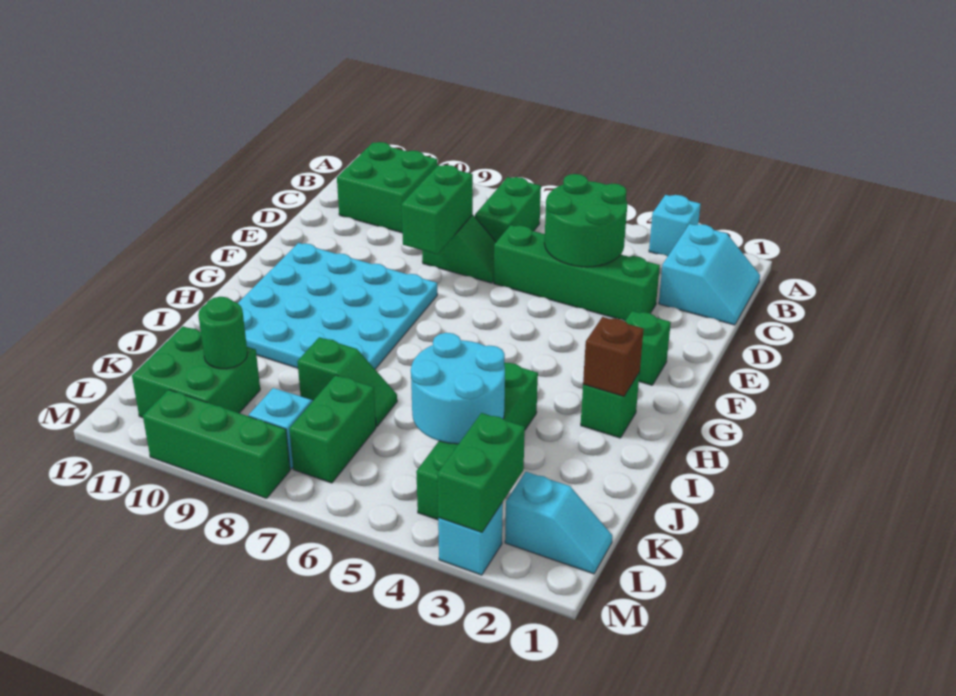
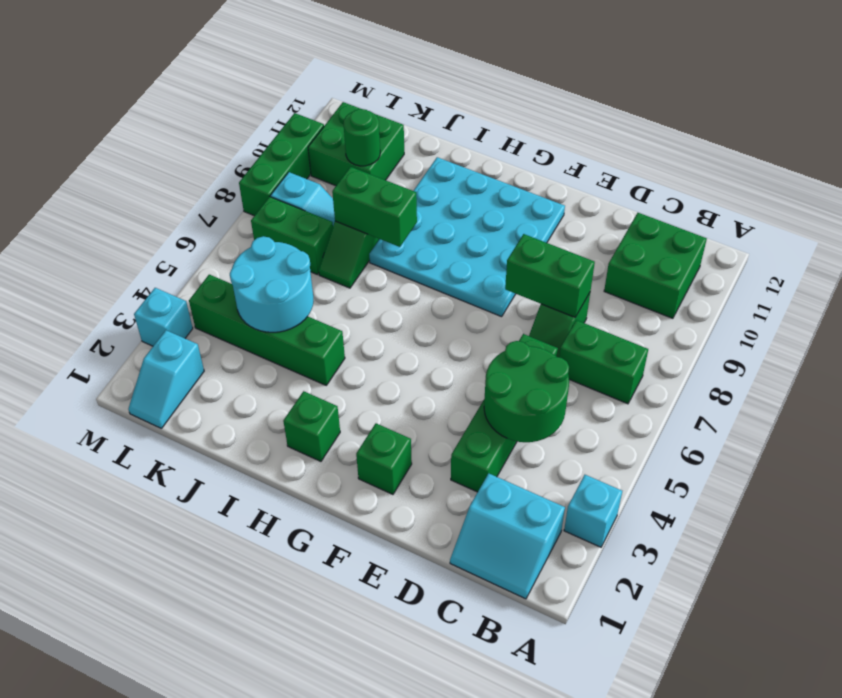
brown 1x1 brick [583,317,644,396] -> none
green 1x2 brick [437,413,525,532] -> green 1x2 brick moved to [332,167,417,247]

